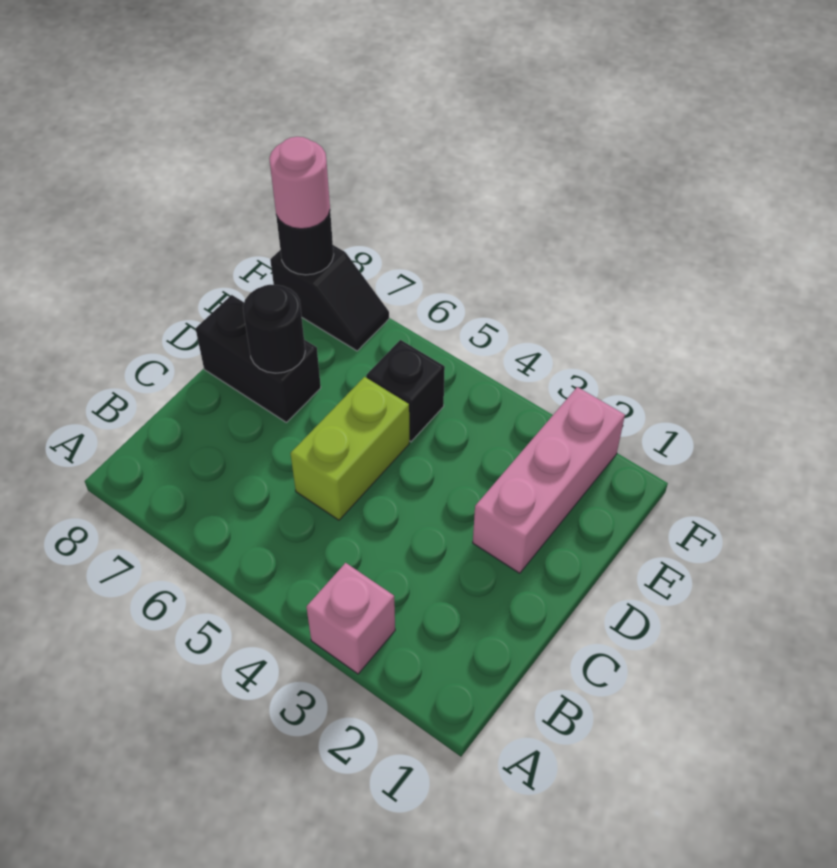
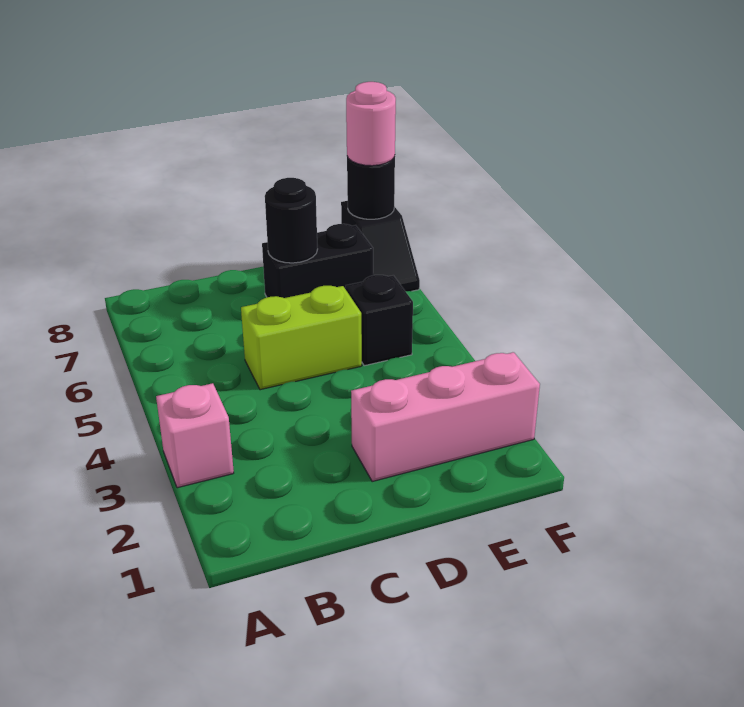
black 1x2 brick [196,295,321,422] -> black 1x2 brick turned to [262,224,373,298]

